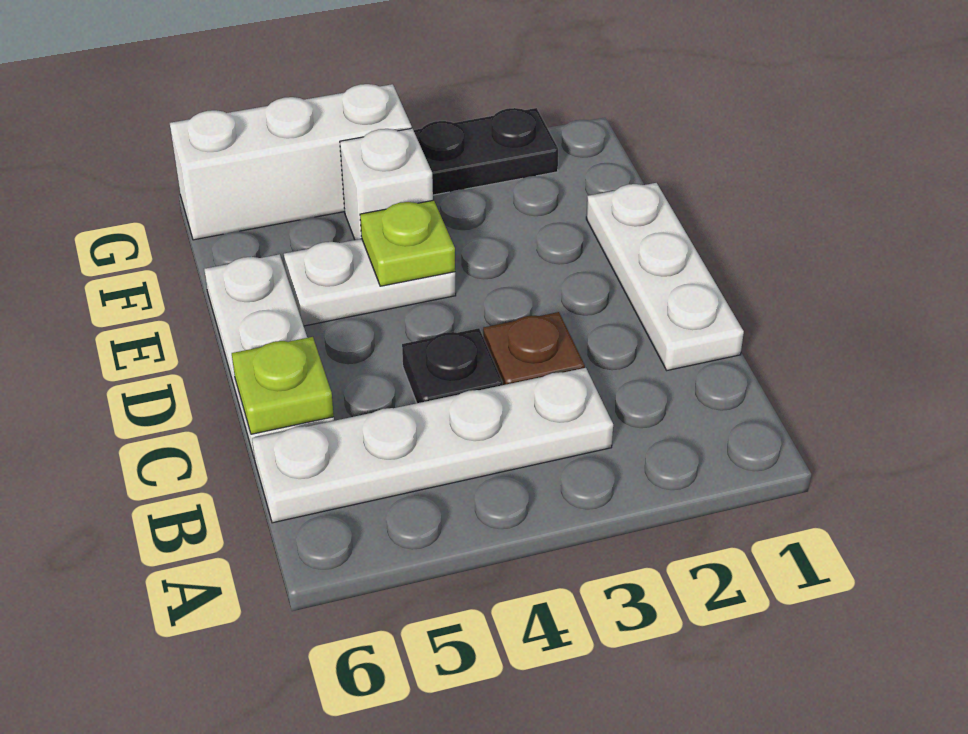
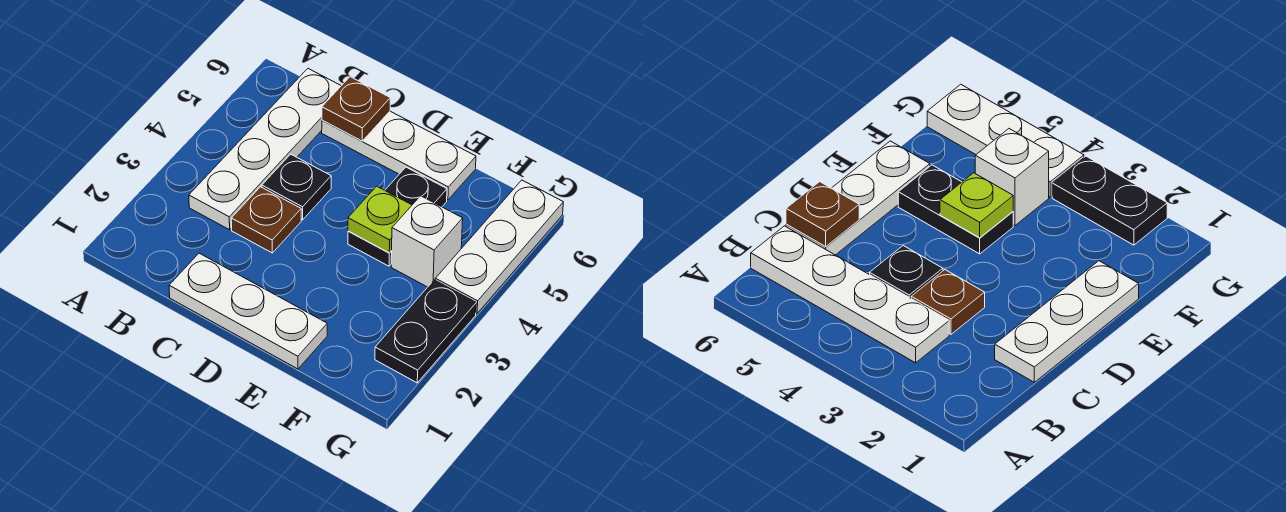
lime 1x1 plate [232,337,334,434] -> brown 1x1 plate [322,77,390,141]
white 1x2 plate [284,239,456,326] -> black 1x2 plate [348,167,447,266]
white 1x3 brick [170,84,412,240] -> white 1x3 plate [435,180,563,313]

